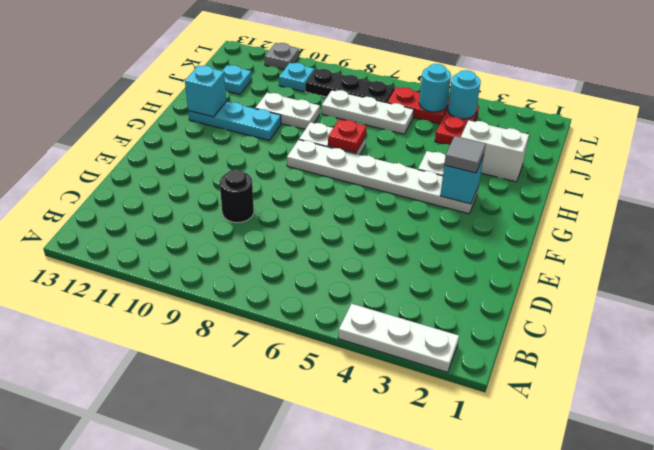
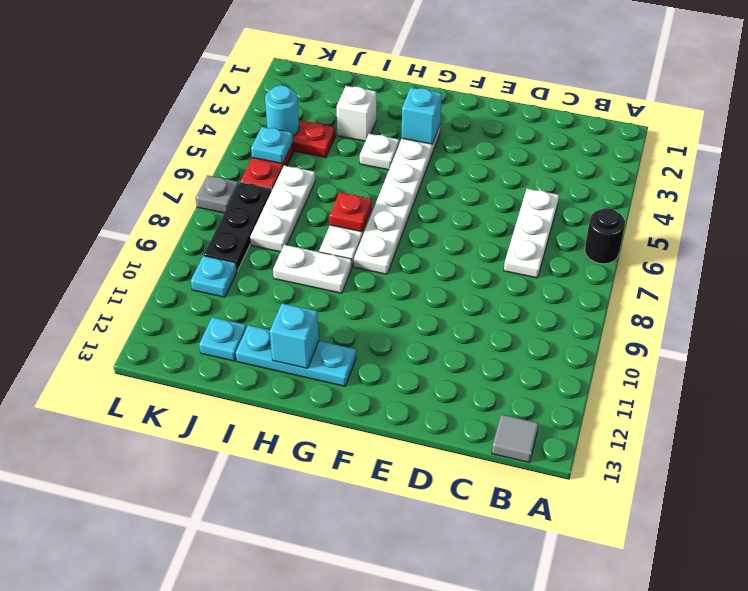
white 1x3 plate [338,304,459,372] -> white 1x3 plate moved to [504,189,559,278]
black 1x1 round brick [220,170,254,223] -> black 1x1 round brick moved to [585,208,625,264]
grey 1x1 tile [444,136,486,173] -> grey 1x1 tile moved to [492,414,539,463]
cyan 1x3 plate [188,102,281,141] -> cyan 1x3 plate turned to [236,325,356,386]
white 1x2 brick [461,120,529,182] -> white 1x1 brick [337,86,376,141]
white 1x2 plate [255,93,320,129] -> white 1x2 plate turned to [273,245,352,293]
cyan 1x1 round brick [419,64,451,112] -> cyan 1x1 plate [251,127,293,164]
grey 1x1 plate [265,43,299,70] -> grey 1x1 plate moved to [196,175,239,213]

